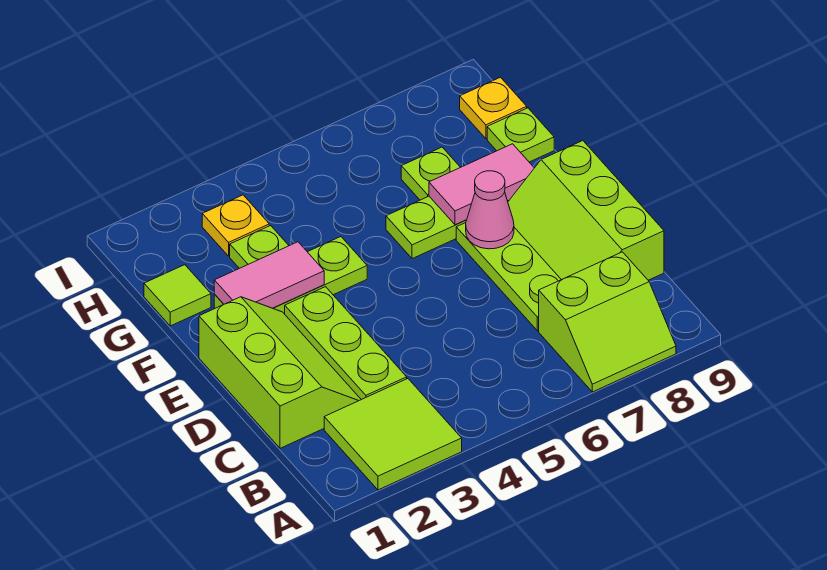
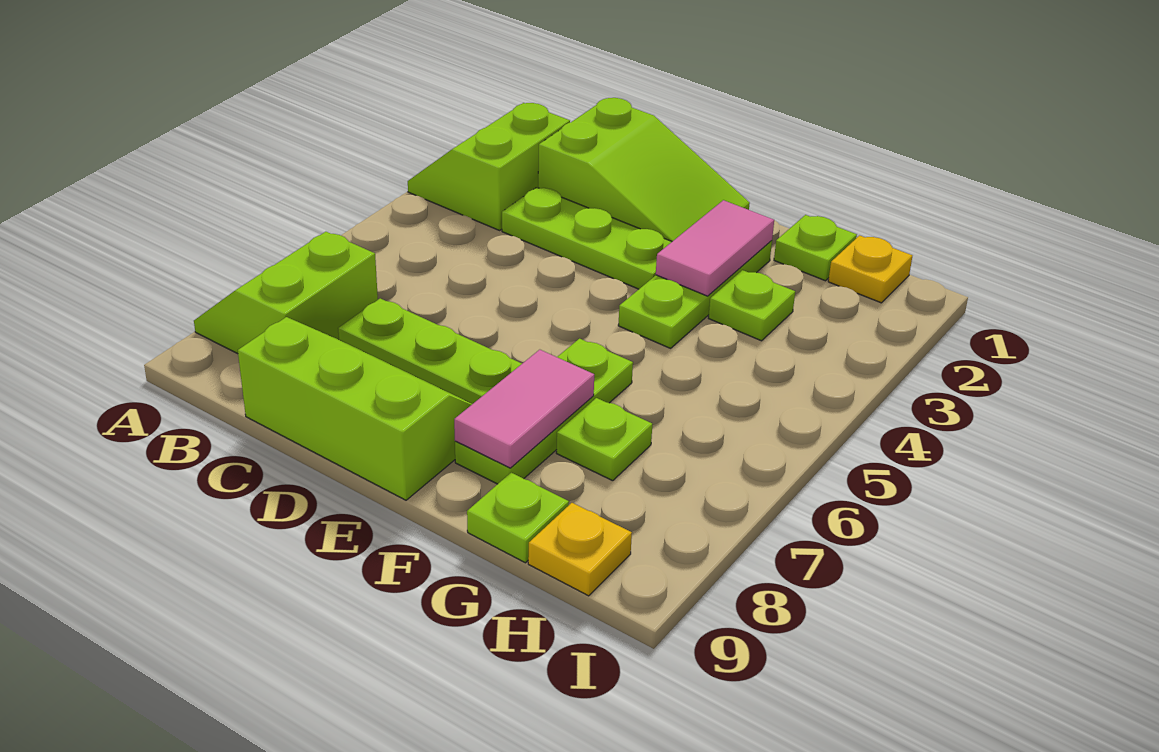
lime 2x2 tile [324,379,462,490] -> lime 2x2 slope [408,103,570,230]
lime 2x3 slope [199,297,361,448] -> lime 2x3 slope turned to [538,98,750,241]
pink 1x1 cone [466,171,514,249] -> none
lime 1x1 tile [144,265,211,326] -> lime 1x1 plate [774,215,857,281]
yellow 1x1 plate [202,195,269,256] -> yellow 1x1 plate moved to [828,235,912,303]

